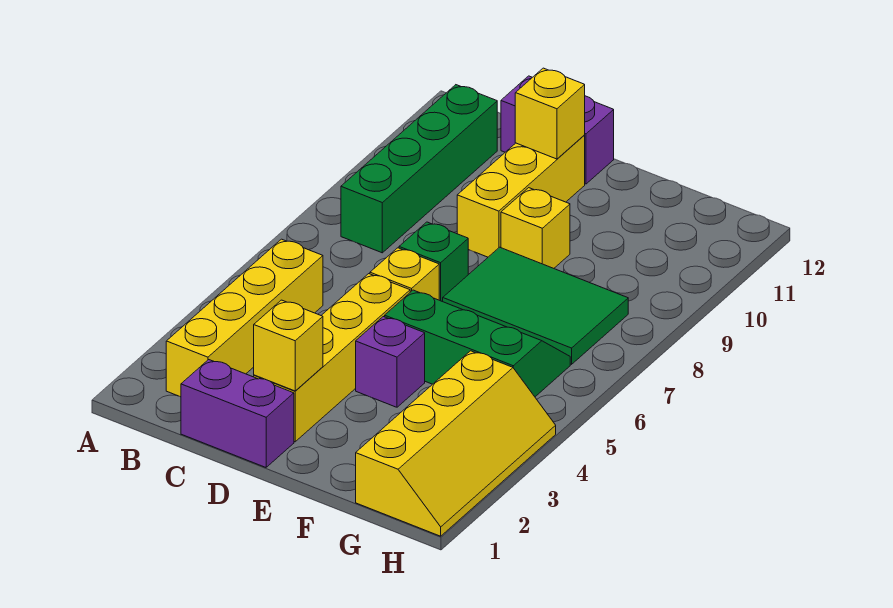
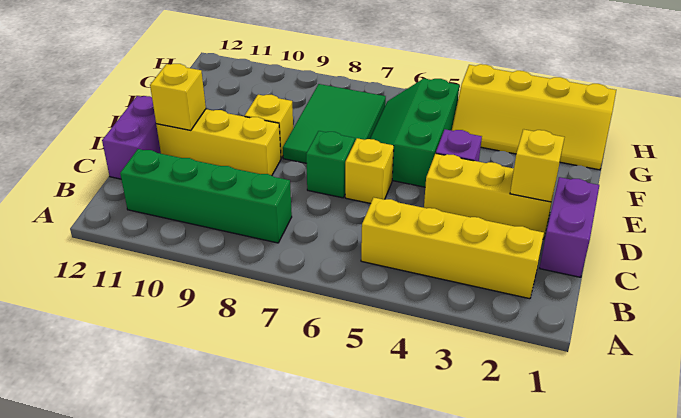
yellow 1x4 brick [254,274,410,442] -> yellow 1x3 brick [424,153,555,239]
yellow 2x4 slope [356,351,556,536] -> yellow 2x4 slope turned to [452,64,616,170]

